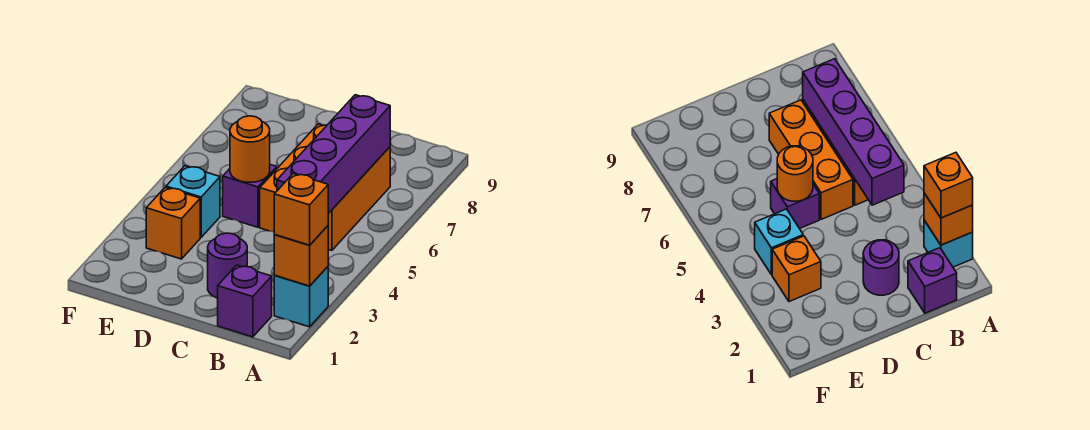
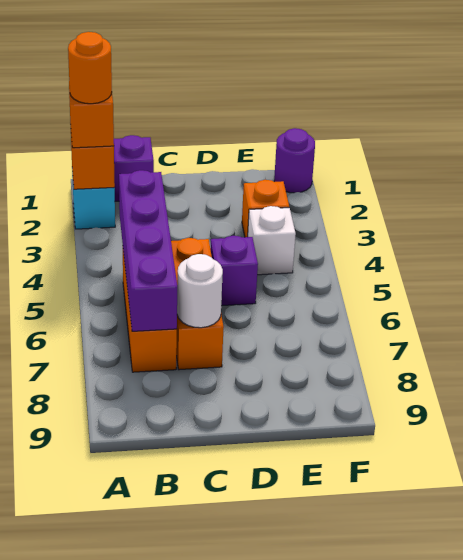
purple 1x1 round brick [208,233,247,298] -> purple 1x1 round brick moved to [274,128,315,193]
none -> white 1x1 round brick [177,254,223,328]
orange 1x1 round brick [230,116,270,182] -> orange 1x1 round brick moved to [68,32,112,104]
cyan 1x1 brick [166,166,220,237] -> white 1x1 brick [248,206,296,275]

